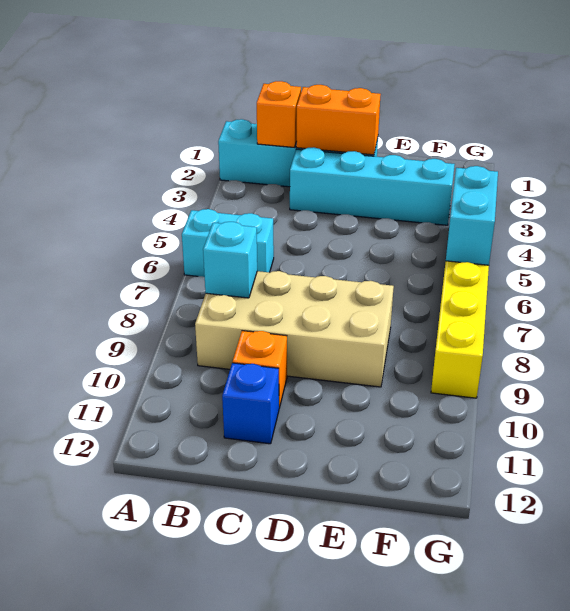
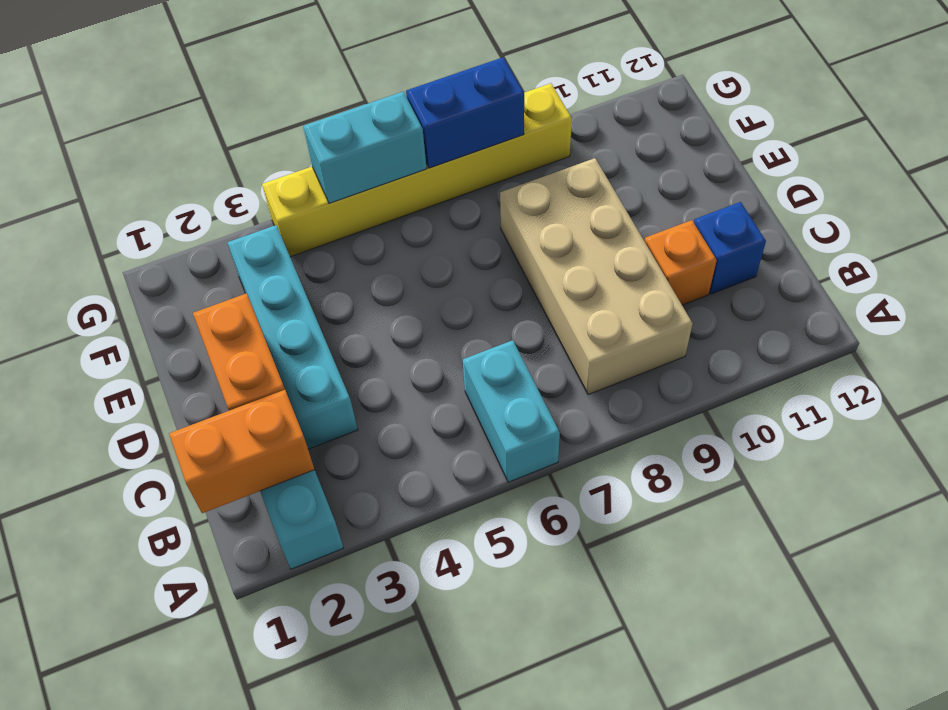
orange 1x1 brick [257,81,301,147] -> orange 1x2 brick [169,390,315,513]
cyan 1x1 brick [203,222,257,298] -> none
none -> blue 1x2 brick [406,57,524,168]

